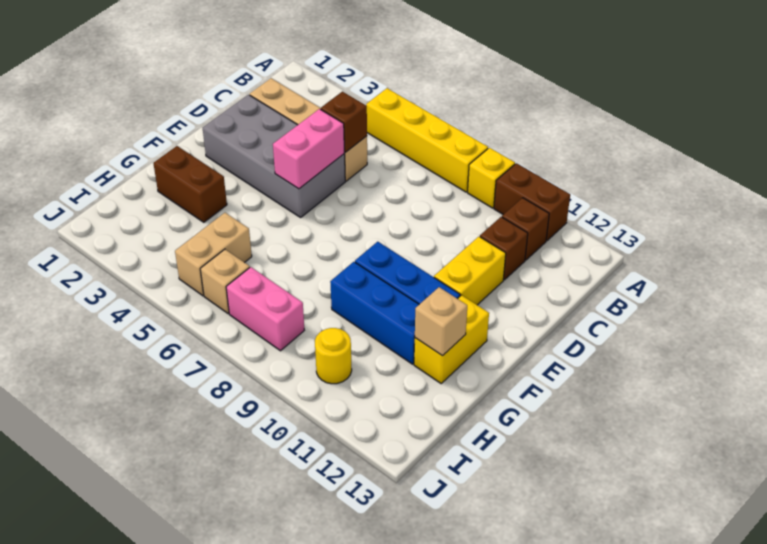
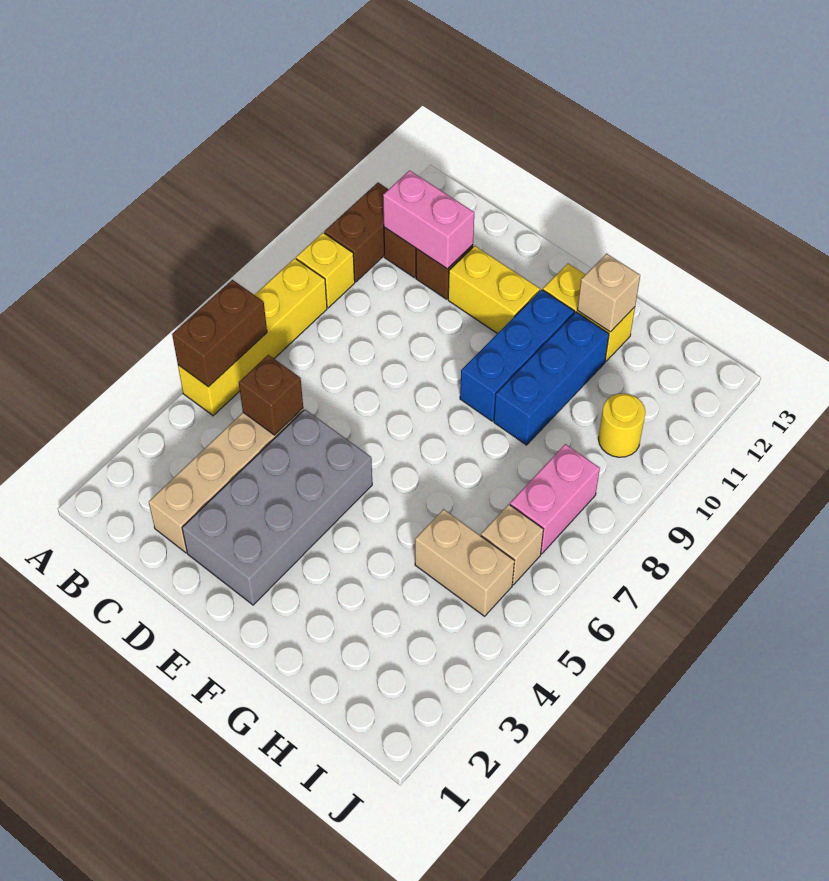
pink 1x2 brick [273,109,344,189] -> pink 1x2 brick moved to [383,170,474,269]
brown 1x2 brick [153,146,227,222] -> brown 1x2 brick moved to [172,280,267,387]

